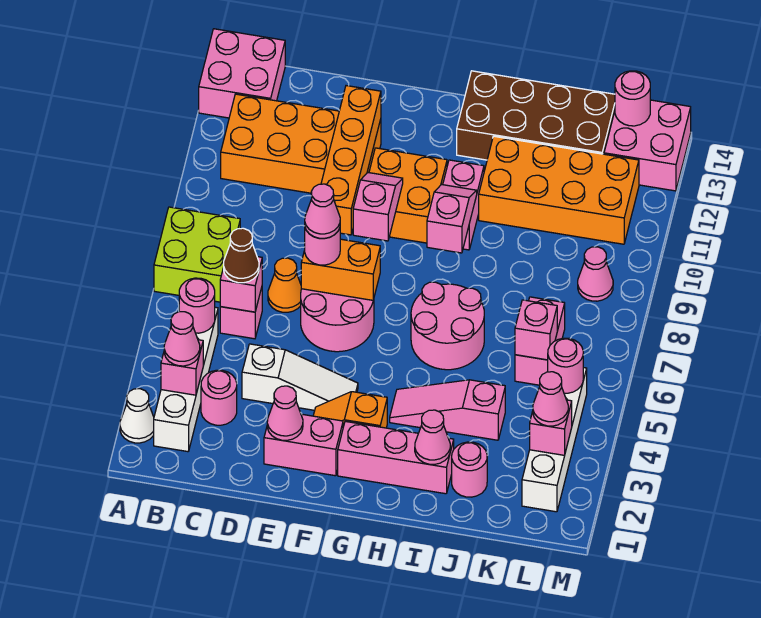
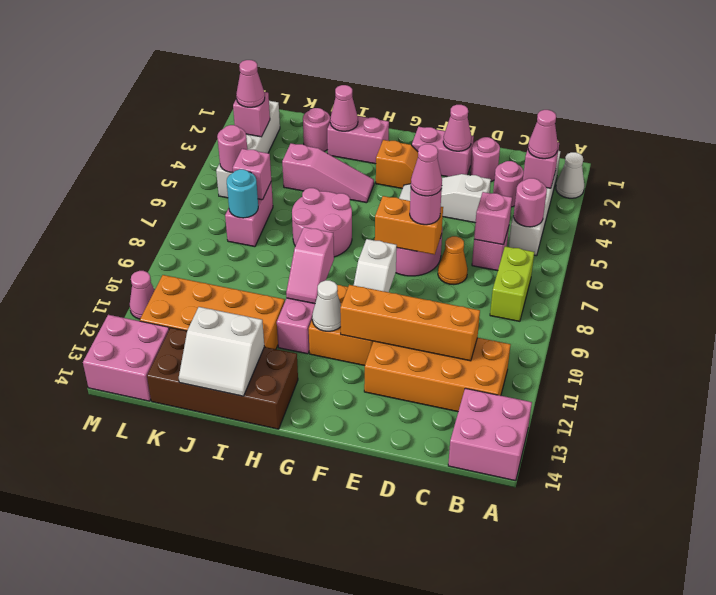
lime 2x2 brick [154,207,240,302] -> lime 1x2 brick [490,246,534,321]
brown 1x1 cone [224,228,259,283] -> none
orange 1x4 brick [321,86,381,235] -> orange 1x4 brick turned to [340,285,480,361]
pink 1x2 slope [353,173,403,241] -> white 1x2 slope [354,239,397,292]
pink 1x3 brick [338,421,454,494] -> pink 1x2 brick [327,116,389,164]
none -> white 1x1 cone [312,280,341,331]
none -> white 2x2 slope [179,307,264,396]
none -> cyan 1x1 round brick [227,169,258,218]
pink 1x1 cone [578,247,613,301] -> pink 1x1 cone moved to [130,271,155,319]
pink 1x1 round brick [615,71,650,126] -> pink 1x1 round brick moved to [470,137,500,181]

